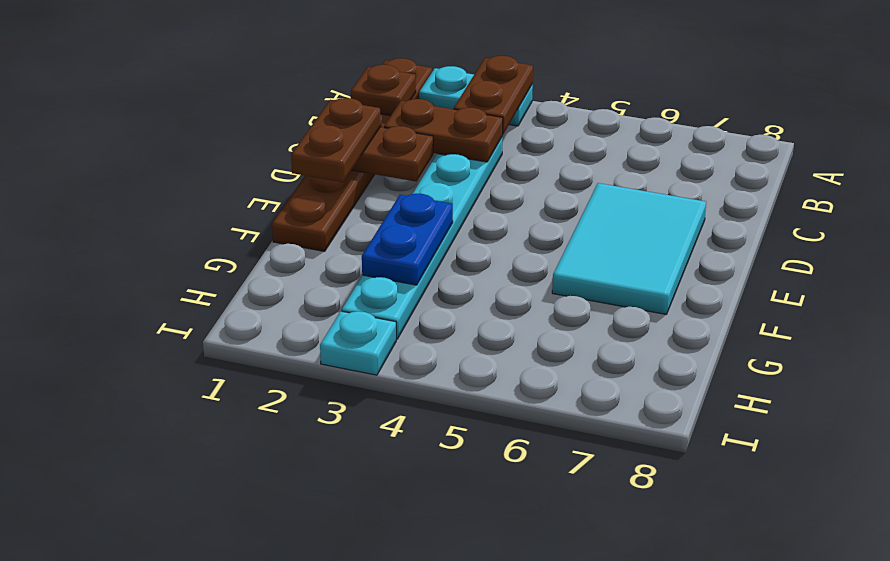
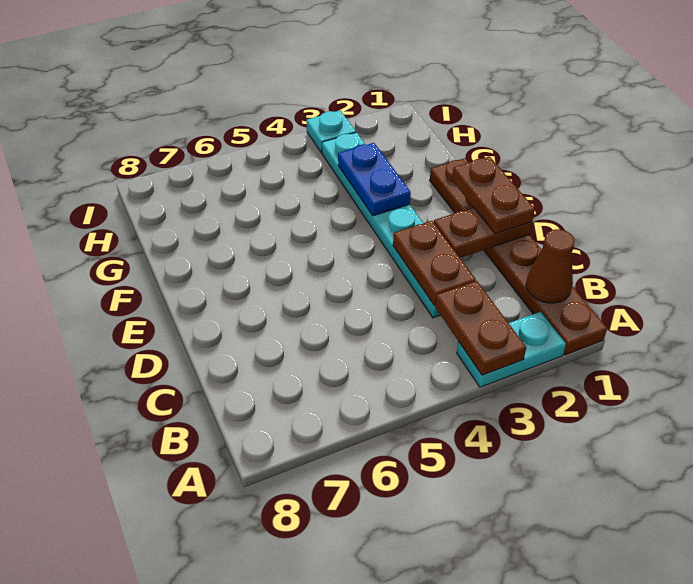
brown 1x1 plate [351,65,416,116] -> brown 1x1 cone [526,229,575,303]
brown 1x2 plate [384,99,503,162] -> brown 1x2 plate turned to [393,221,476,305]
cyan 2x3 tile [552,183,706,314] -> none

